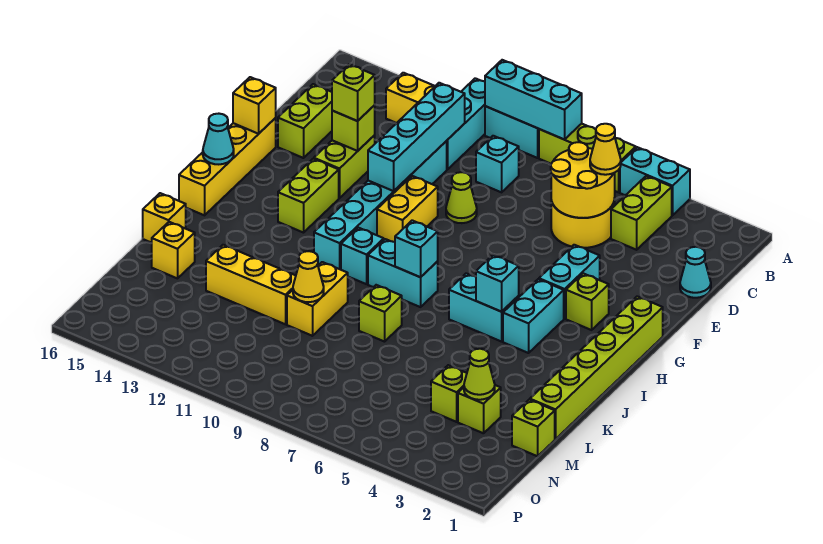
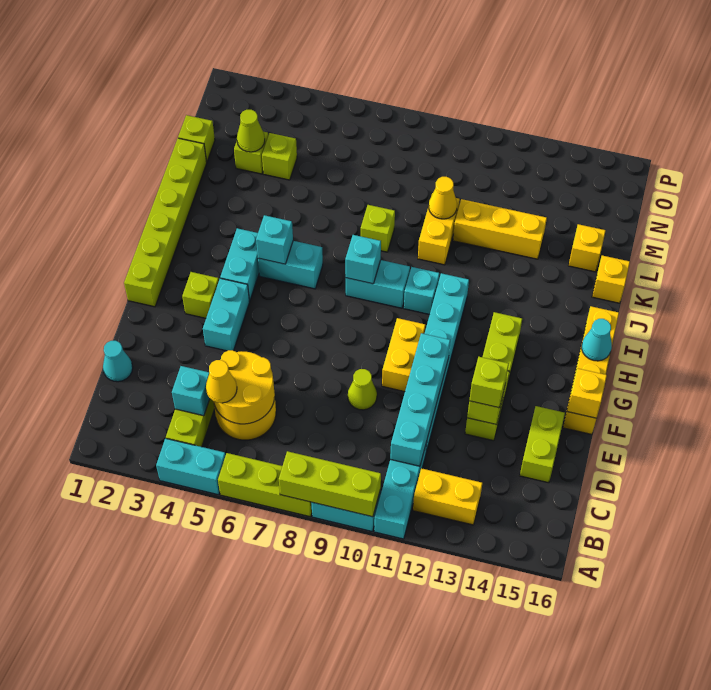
cyan 1x3 brick [485,60,582,139] -> lime 1x3 brick [279,451,381,517]
cyan 1x1 brick [476,136,519,192] -> cyan 1x1 brick moved to [172,366,210,416]

